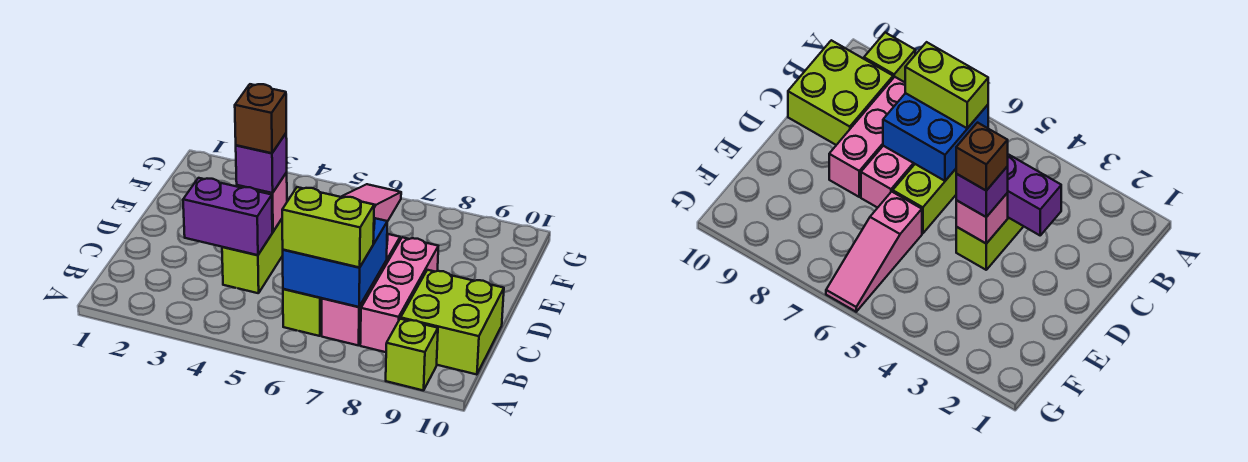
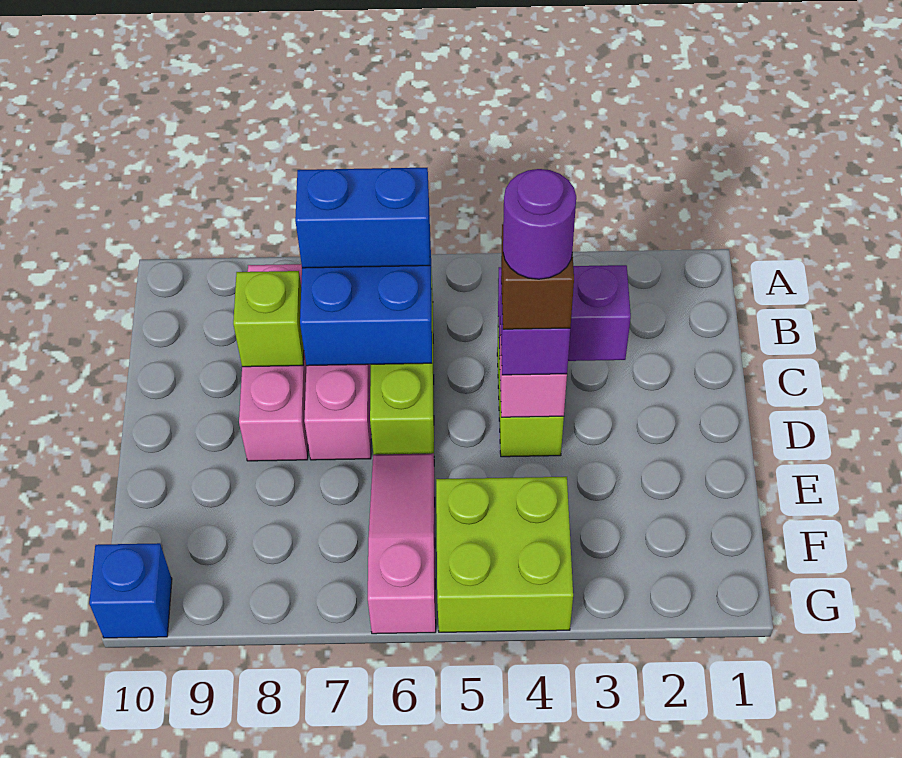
lime 1x1 brick [386,319,438,391] -> lime 1x1 brick moved to [233,271,304,367]
lime 1x2 brick [282,187,374,267] -> blue 1x2 brick [295,168,430,268]
lime 2x2 brick [401,270,504,375] -> lime 2x2 brick moved to [436,477,573,632]
none -> purple 1x1 round brick [503,169,576,279]
pink 1x3 slope [341,184,401,221] -> pink 1x3 slope turned to [368,453,436,634]
none -> blue 1x1 brick [89,543,172,638]

